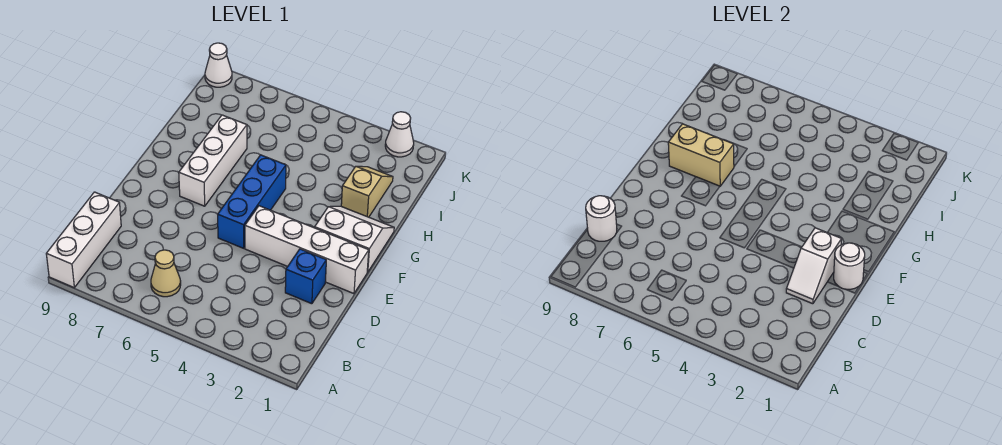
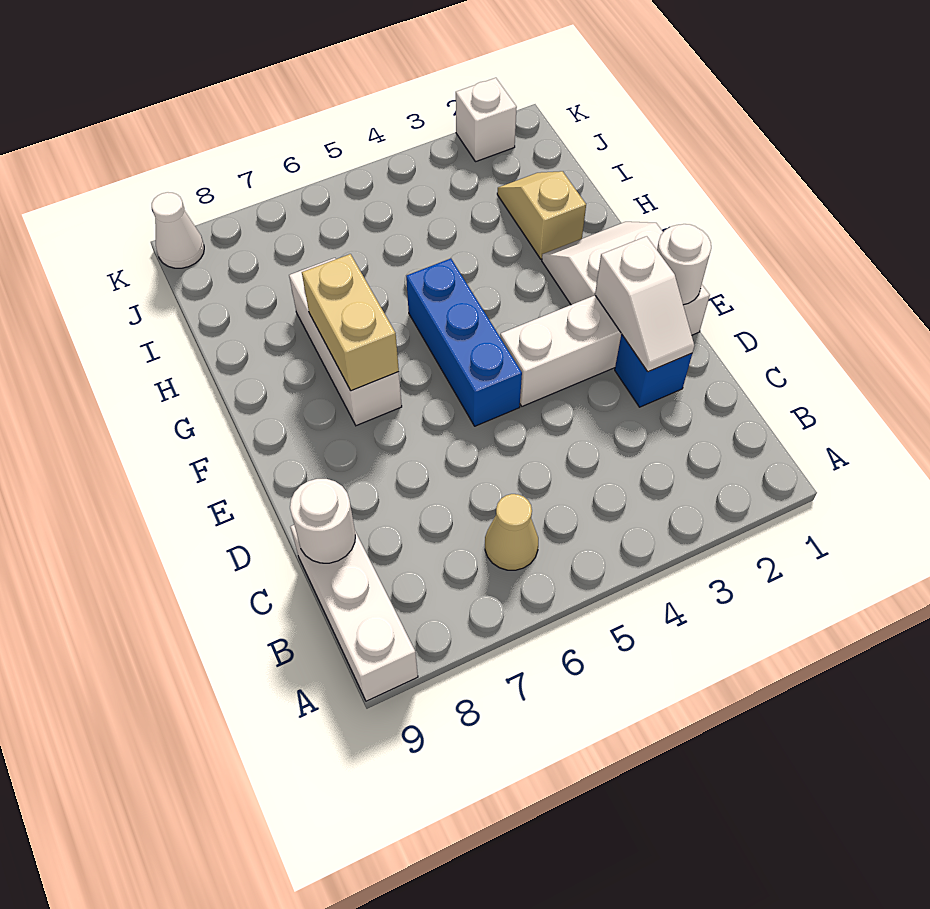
tan 1x2 brick [668,124,734,186] -> tan 1x2 brick turned to [302,254,399,391]
white 1x1 cone [385,112,414,157] -> white 1x1 brick [456,78,517,162]

